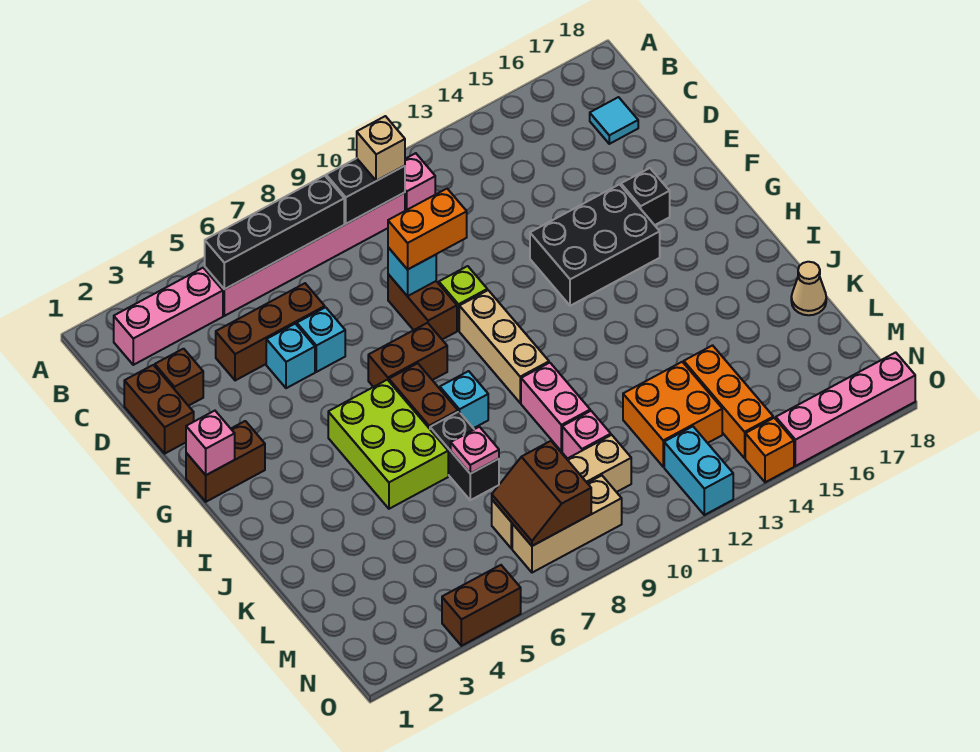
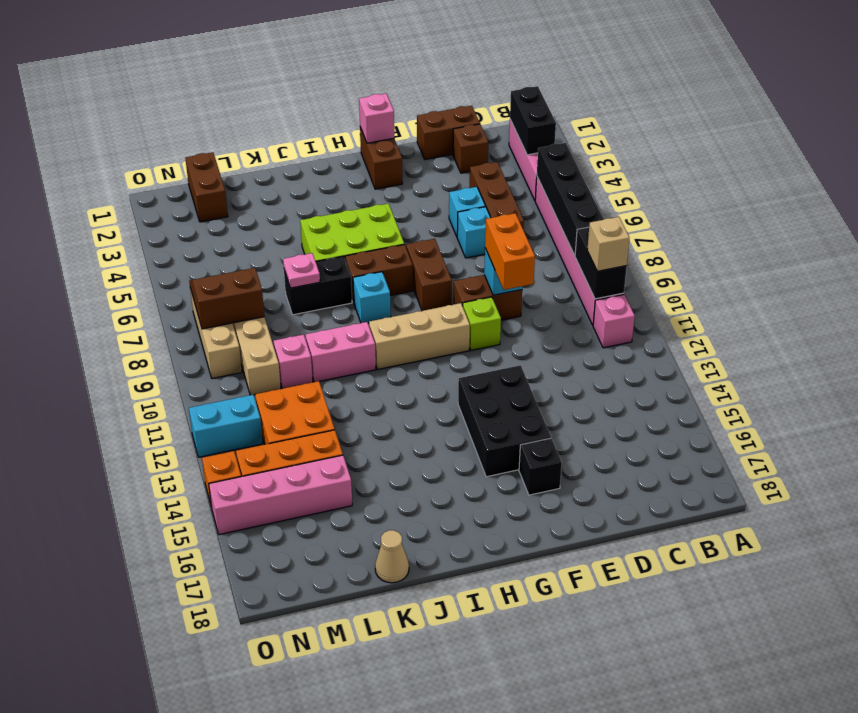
none -> black 1x2 brick [510,86,556,155]
cyan 1x1 tile [590,97,638,144] -> none
brown 1x2 brick [442,565,521,646] -> brown 1x2 brick moved to [185,152,228,222]
pink 1x4 brick [776,352,915,466] -> pink 1x4 brick turned to [209,455,352,535]

